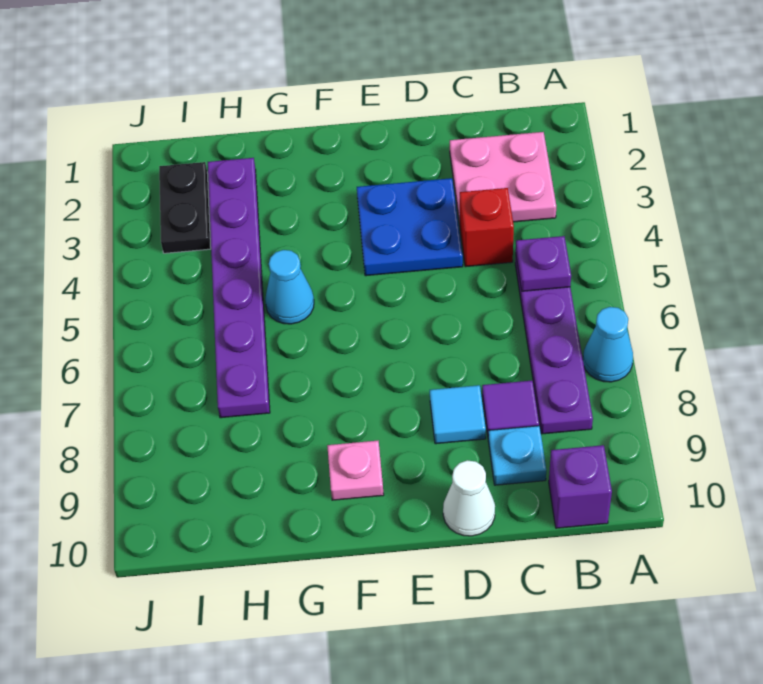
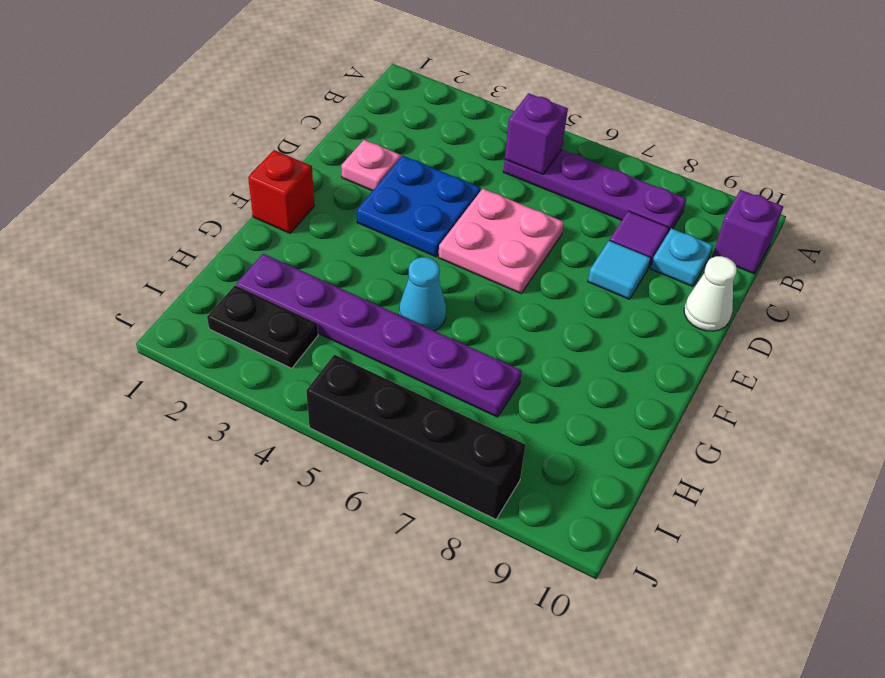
cyan 1x1 cone [583,307,633,382] -> none
pink 2x2 plate [450,132,556,225] -> pink 2x2 plate moved to [438,189,564,293]
purple 1x1 plate [516,236,571,291] -> purple 1x1 brick [505,93,568,174]
red 1x1 brick [460,188,514,267] -> red 1x1 brick moved to [248,150,314,233]
pink 1x1 plate [327,441,384,500] -> pink 1x1 plate moved to [341,140,401,191]
none -> black 1x4 brick [306,355,526,519]

